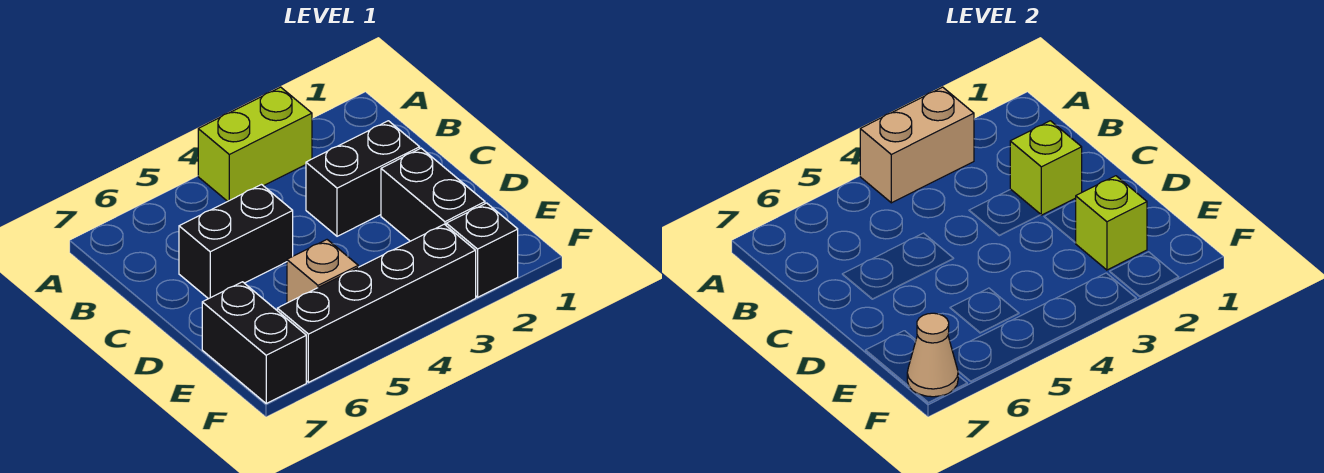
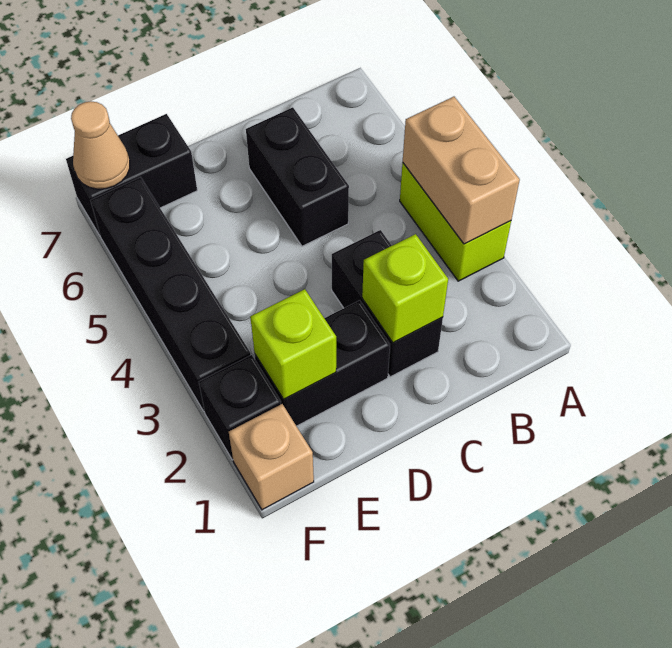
tan 1x1 brick [287,240,358,303] -> tan 1x1 brick moved to [229,404,314,510]

